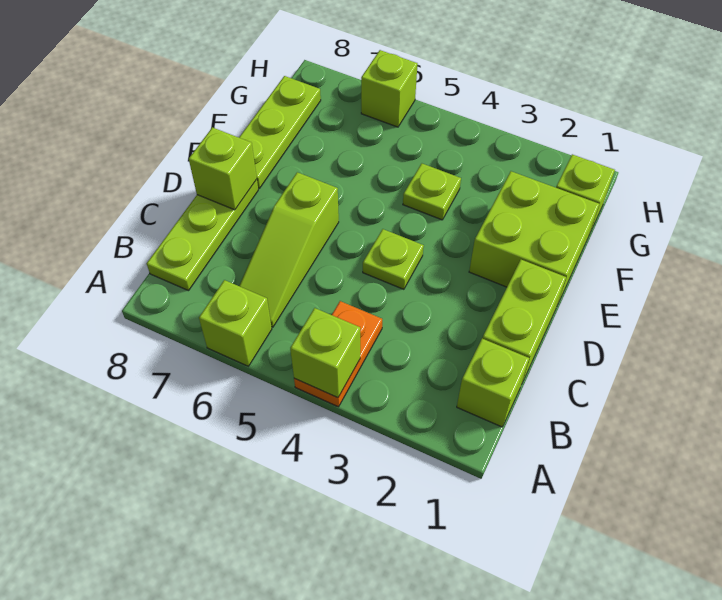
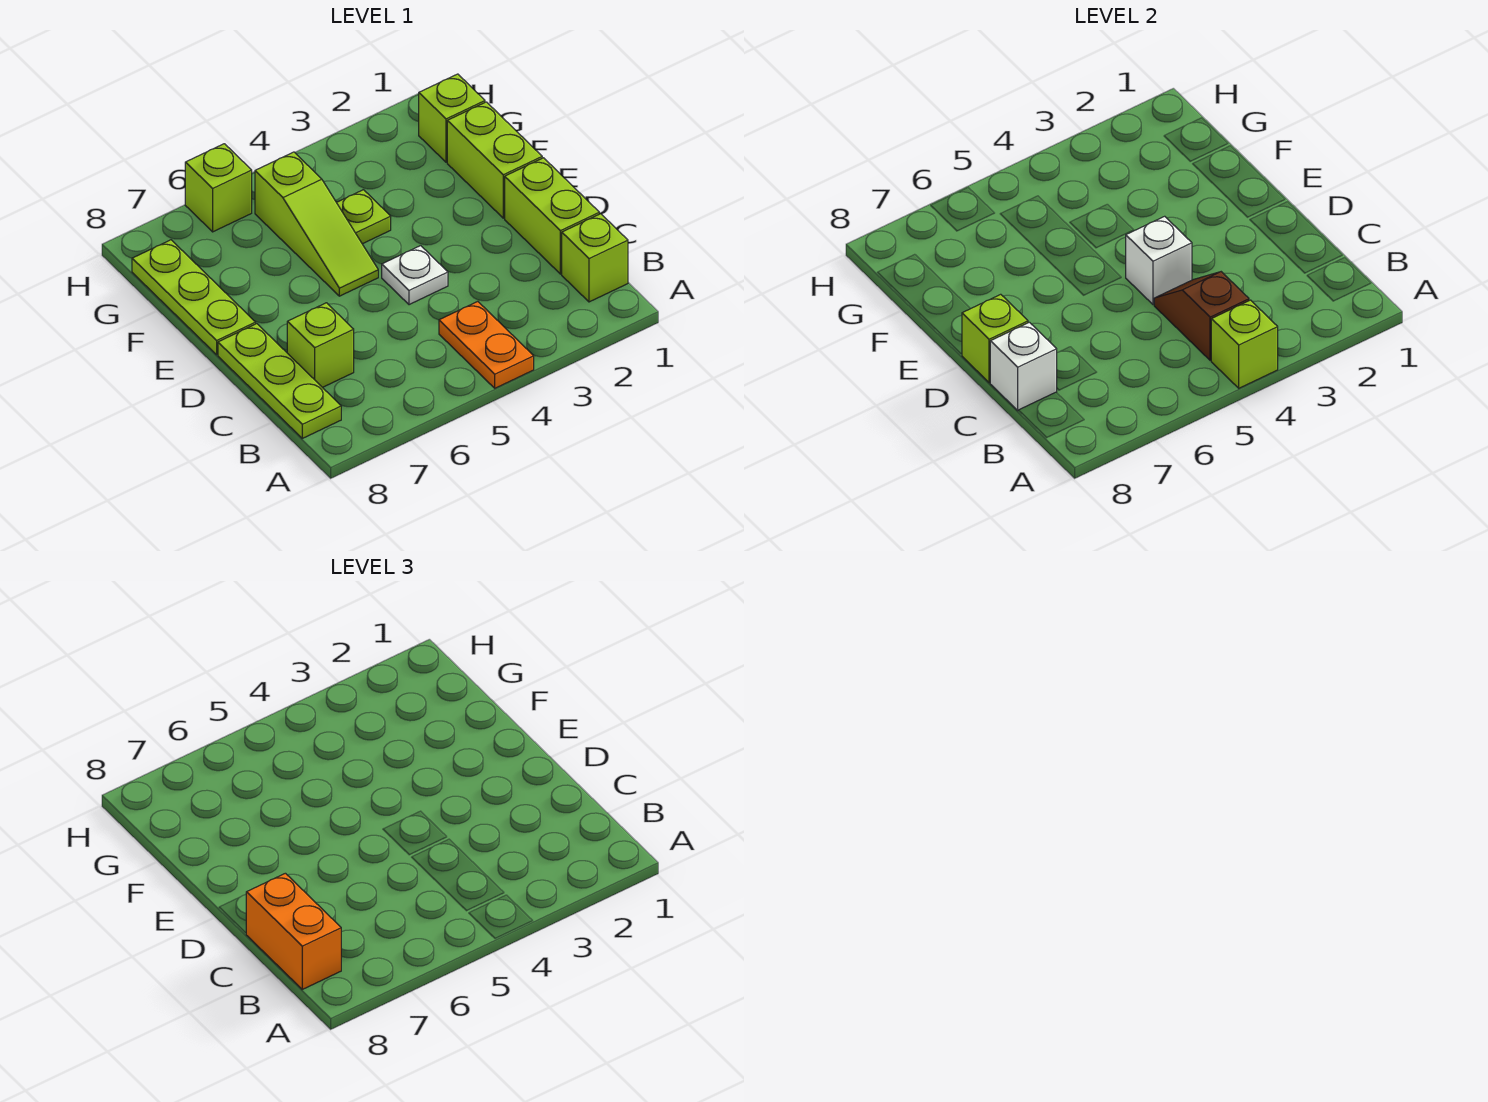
lime 1x1 brick [199,280,272,366] -> lime 1x1 brick moved to [287,303,354,388]
none -> brown 1x2 slope [1154,272,1249,360]
lime 1x3 slope [239,172,339,327] -> lime 1x3 slope moved to [255,152,378,296]
none -> orange 1x2 brick [246,873,341,989]
none -> white 1x1 brick [990,322,1057,410]
lime 1x1 plate [363,229,424,289] -> white 1x1 plate [382,246,448,305]
none -> white 1x1 brick [1126,216,1192,305]
lime 2x2 brick [469,171,599,305] -> lime 1x2 brick [447,102,542,218]

